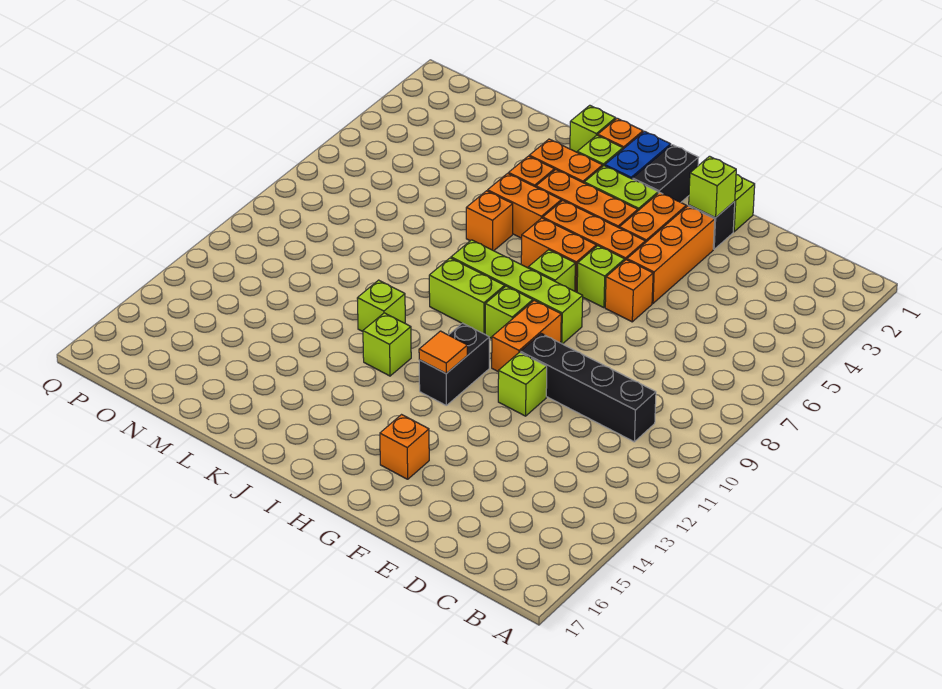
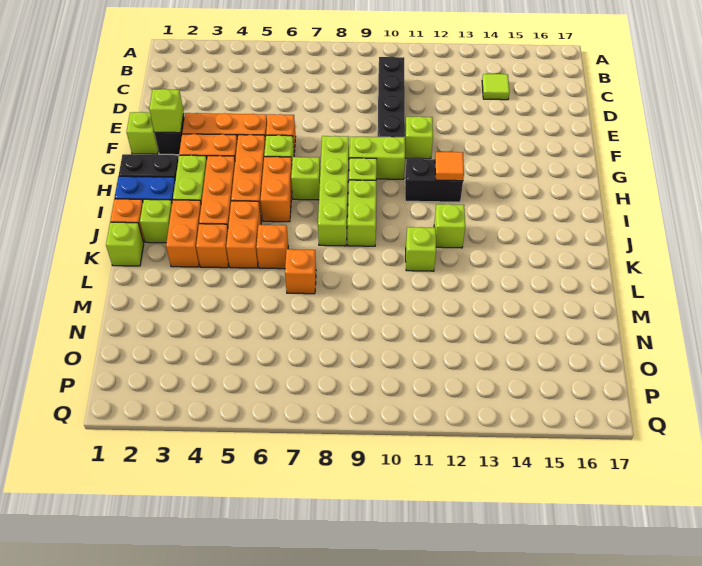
none -> lime 1x1 tile [482,74,509,100]
orange 1x2 brick [492,300,561,372] -> lime 1x2 brick [350,137,405,179]
orange 1x1 brick [380,415,429,479] -> orange 1x1 brick moved to [285,249,316,294]

